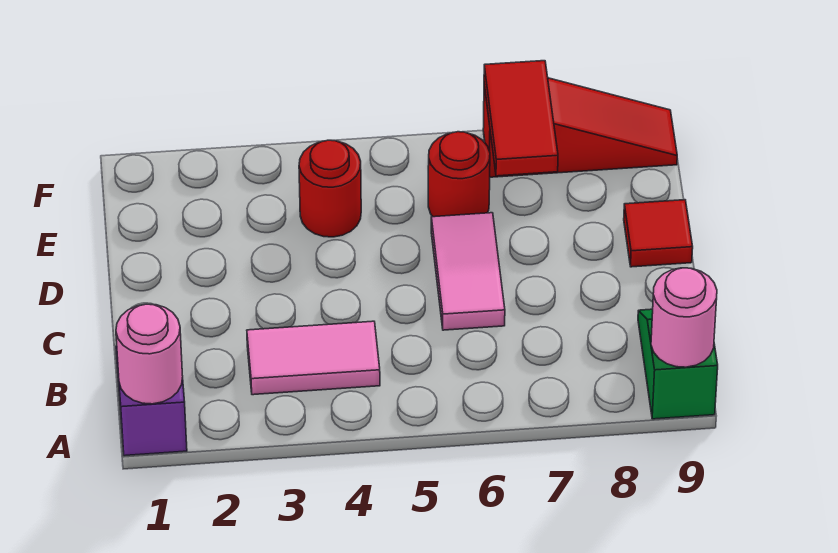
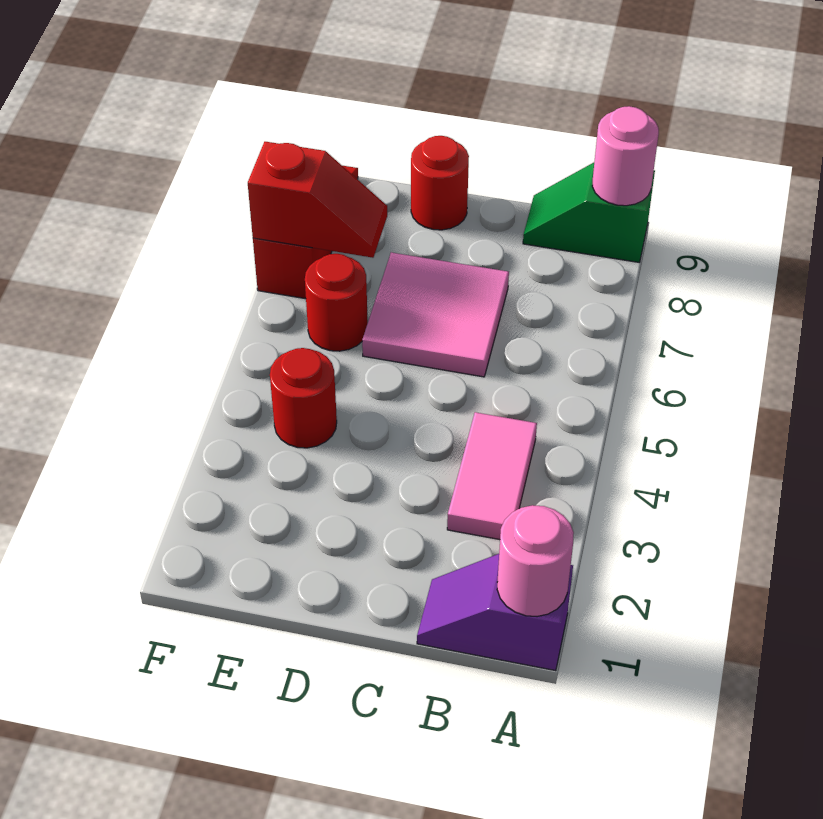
pink 1x2 tile [431,213,505,330] -> pink 2x2 tile [362,252,509,377]
red 1x1 tile [624,200,693,267] -> red 1x1 round brick [411,136,469,230]
red 1x2 tile [484,61,558,176] -> red 1x2 slope [248,142,387,258]

